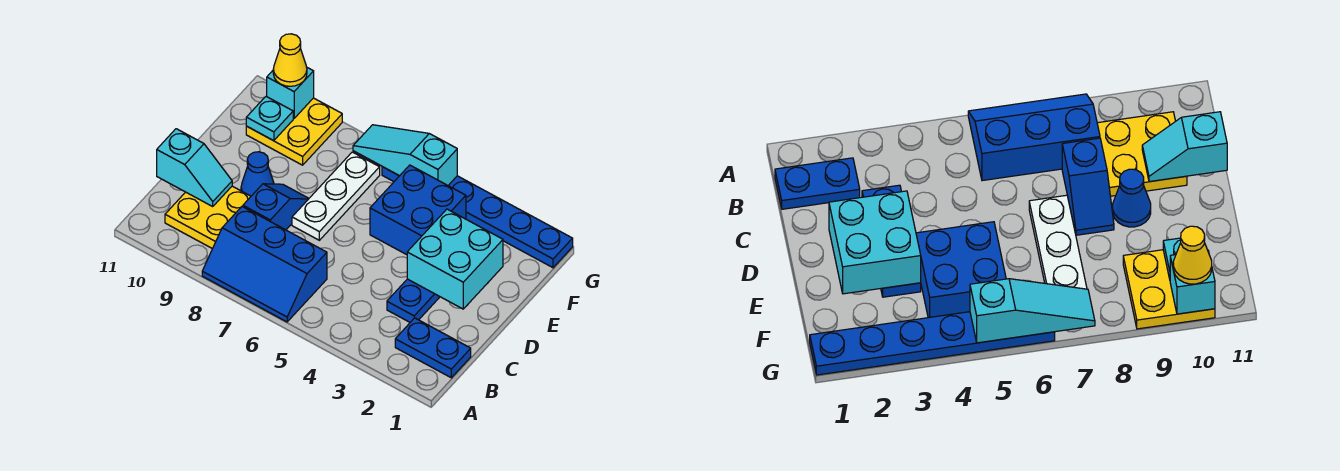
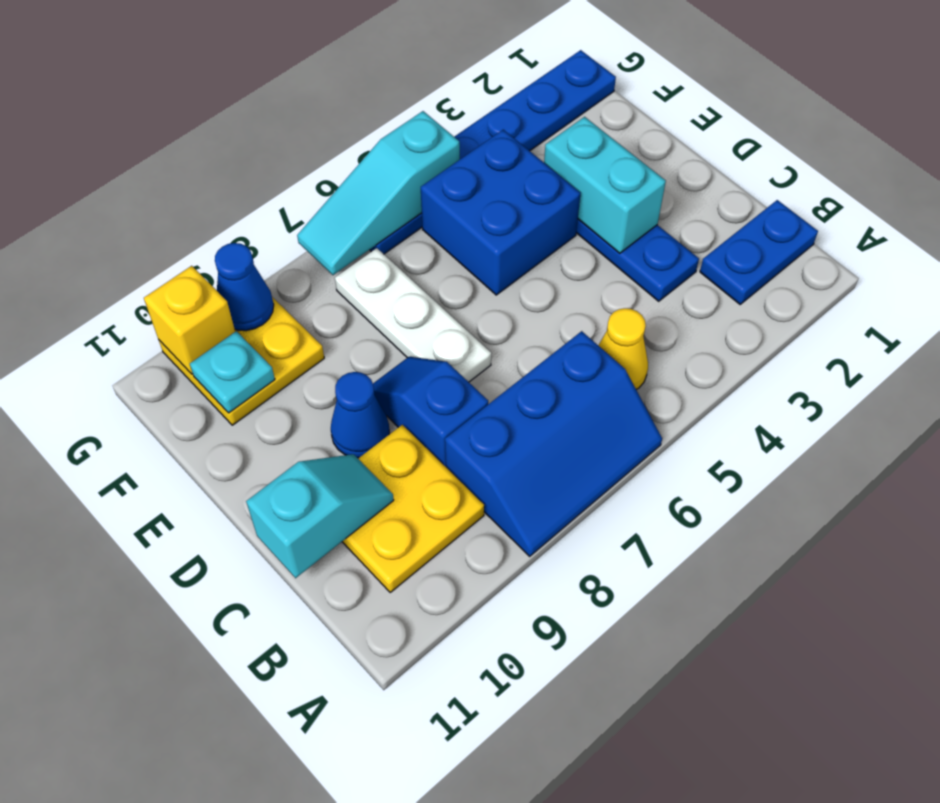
cyan 2x2 brick [407,209,503,309] -> cyan 1x2 brick [544,117,666,253]
none -> blue 1x1 cone [215,243,274,331]
cyan 1x1 brick [267,68,314,118] -> yellow 1x1 brick [144,266,235,374]
yellow 1x1 cone [273,34,307,86] -> yellow 1x1 cone moved to [598,308,648,390]

